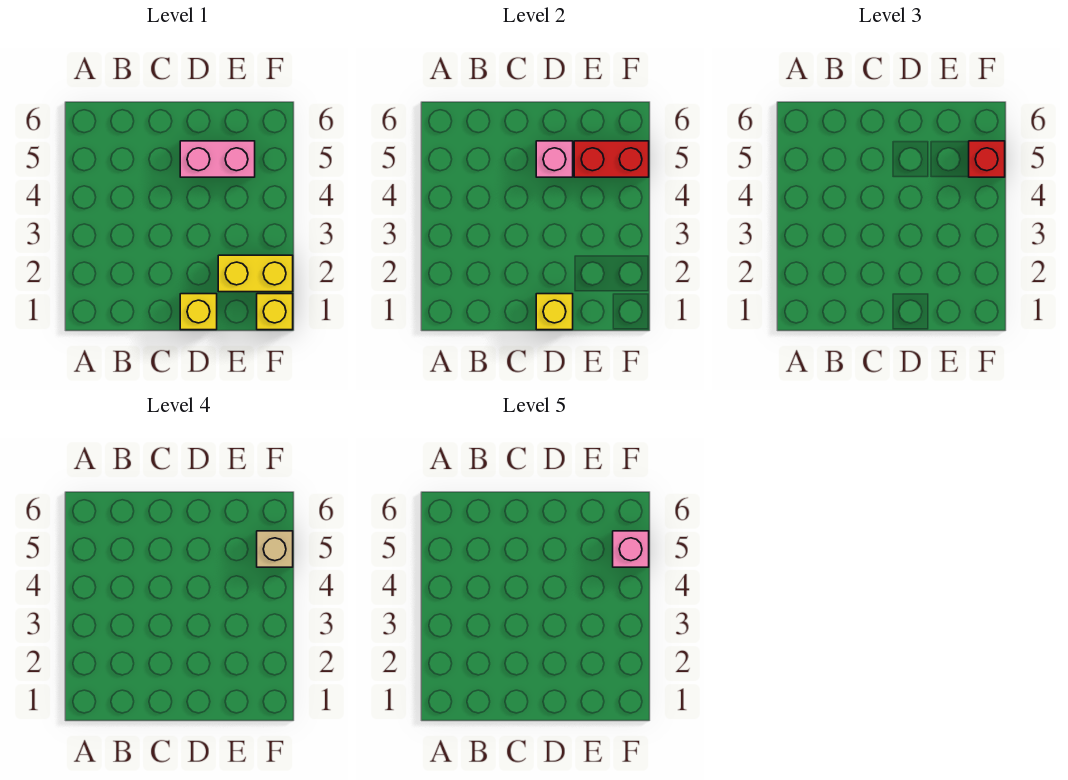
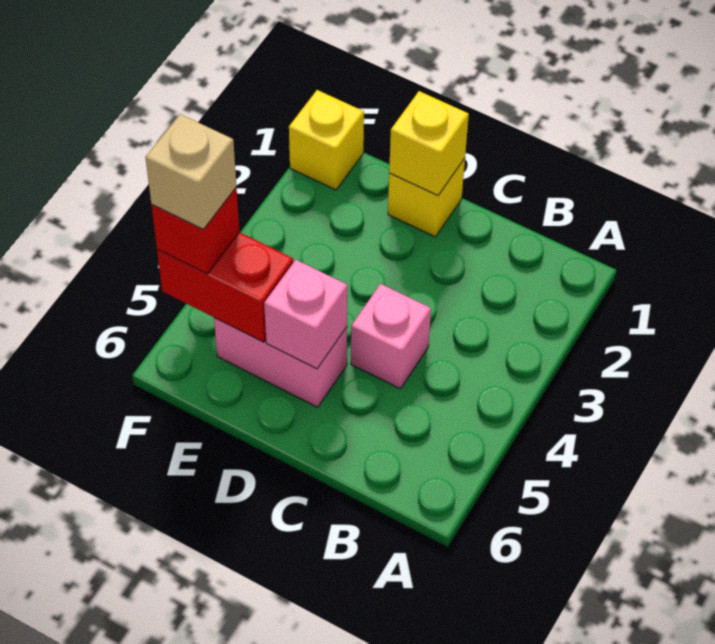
yellow 1x2 brick [218,255,293,292] -> none
pink 1x1 brick [613,531,649,567] -> pink 1x1 brick moved to [351,284,431,389]

